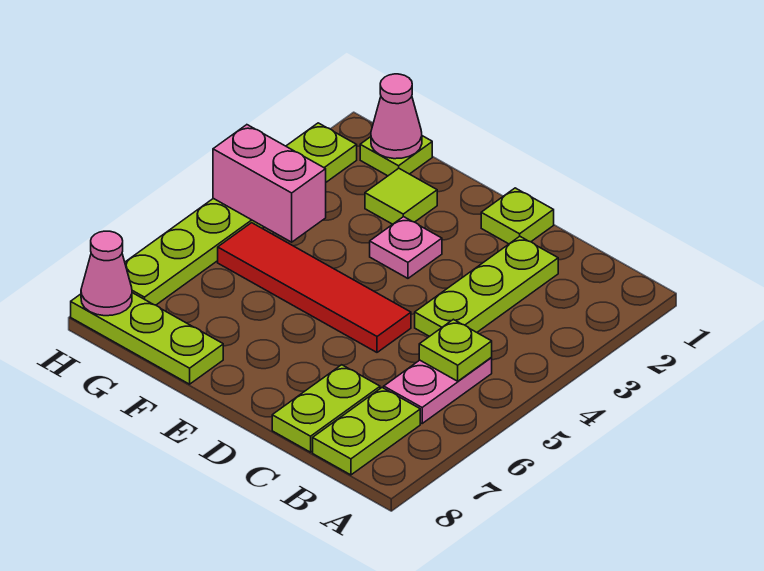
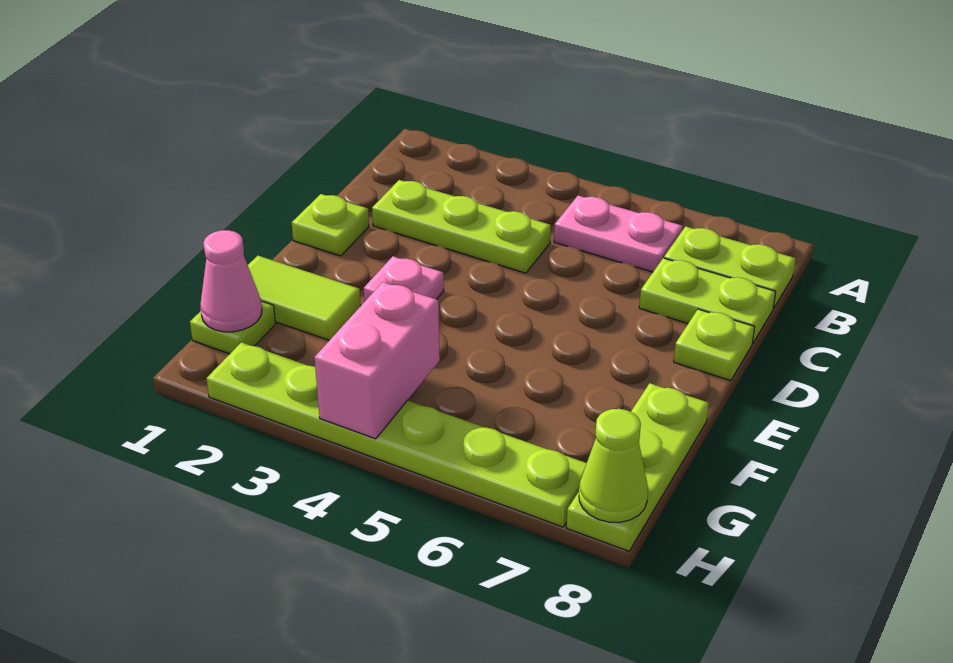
lime 1x1 plate [419,319,492,381] -> lime 1x1 plate moved to [674,309,755,381]
red 1x4 tile [218,223,411,352] -> none
lime 1x1 tile [365,168,437,224] -> lime 1x2 tile [248,256,361,340]
pink 1x1 cone [81,231,132,316] -> lime 1x1 cone [579,409,648,522]

